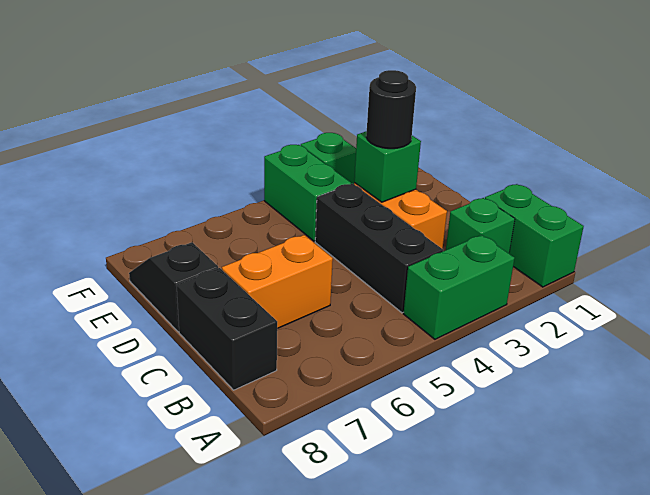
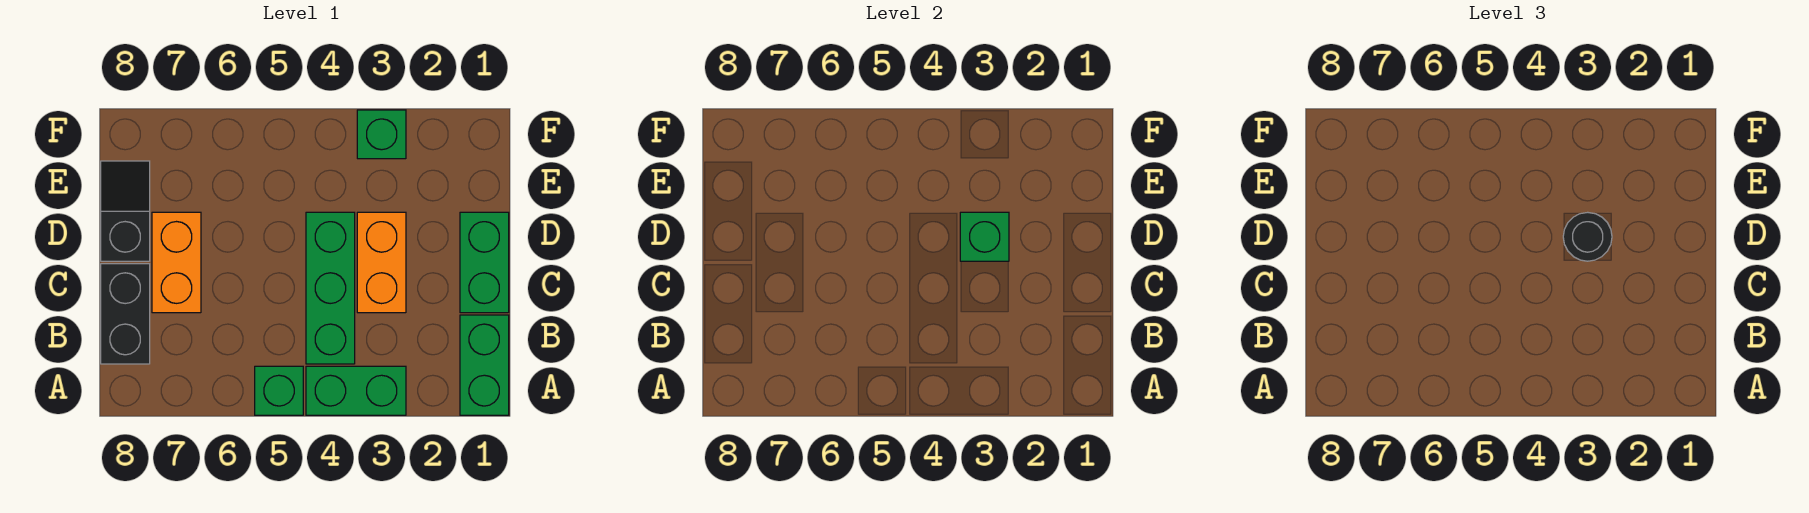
green 1x1 brick [446,198,515,253] -> green 1x1 brick moved to [255,366,303,415]
black 1x3 brick [315,184,443,313] -> green 1x3 brick [306,212,355,364]
orange 1x2 brick [222,235,333,329] -> orange 1x2 brick turned to [152,212,201,313]
green 1x2 brick [264,145,351,241] -> green 1x2 brick moved to [460,212,509,313]

